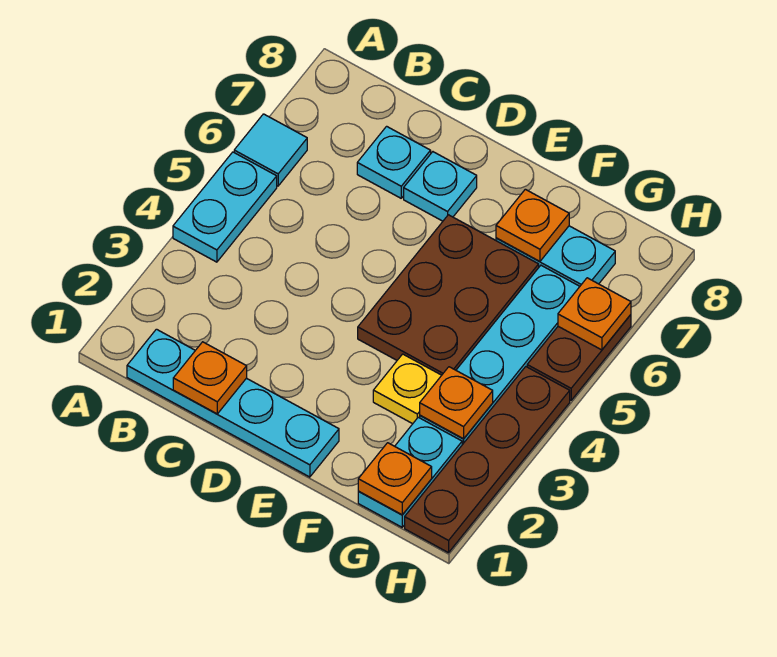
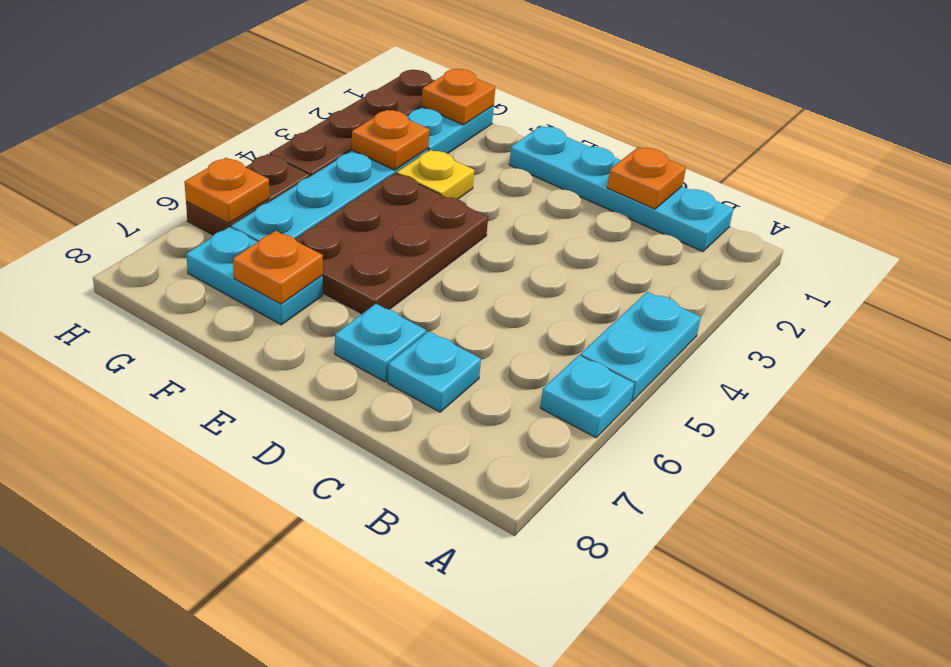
cyan 1x1 tile [234,114,307,186] -> cyan 1x1 plate [540,355,634,438]

